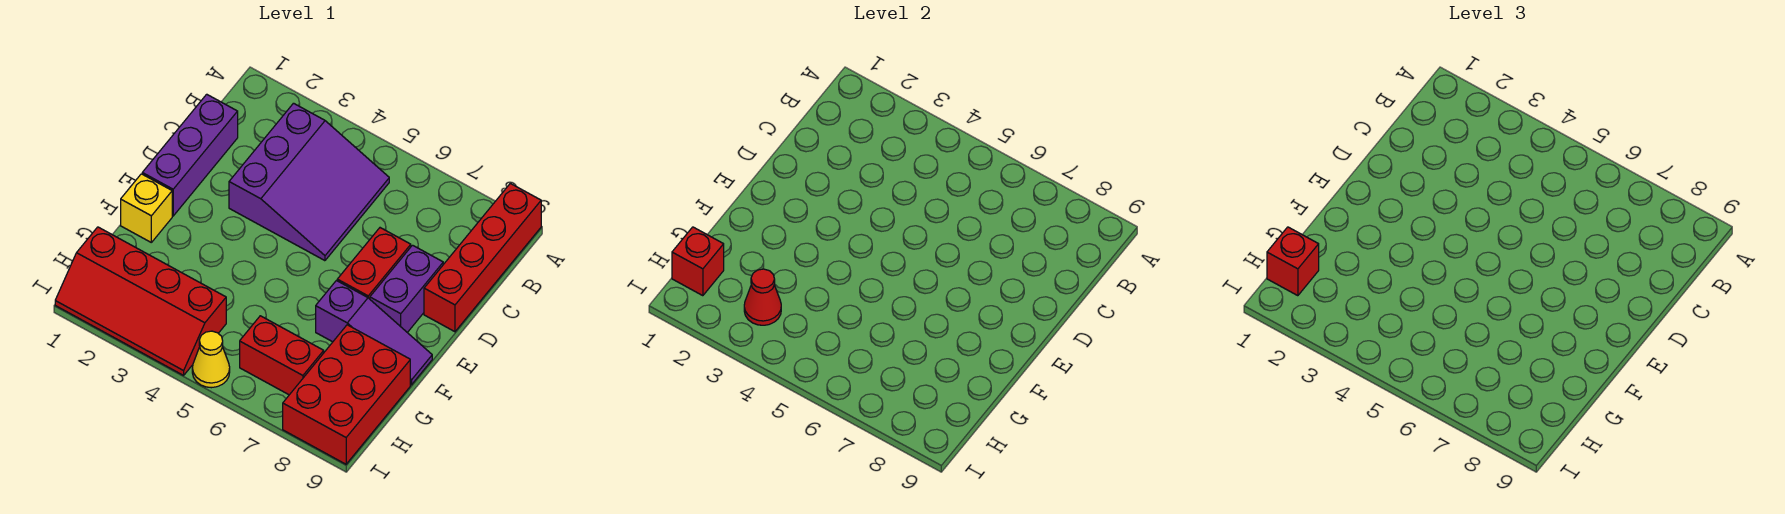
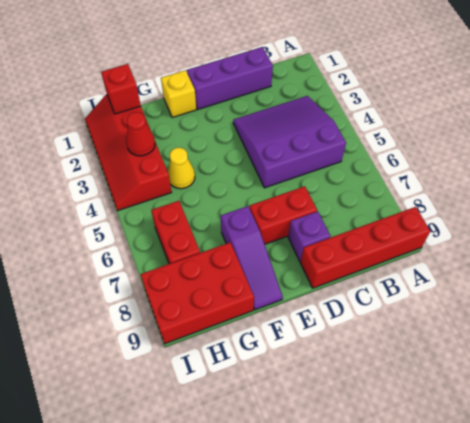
purple 3x3 slope [229,103,389,261] -> purple 3x3 slope turned to [233,96,346,188]
purple 1x2 brick [370,245,443,333] -> purple 1x1 brick [288,211,331,262]
red 1x1 brick [1267,227,1319,296] -> none
yellow 1x1 cone [192,331,230,388] -> yellow 1x1 cone moved to [168,148,195,189]

